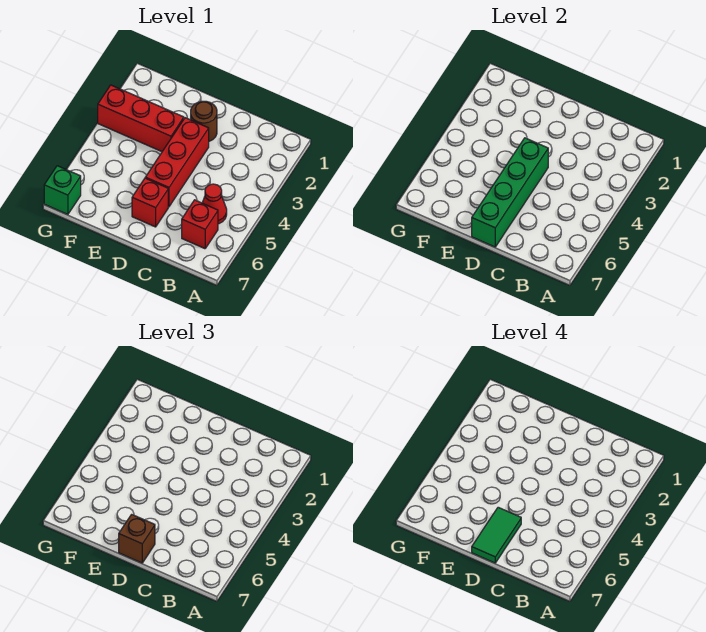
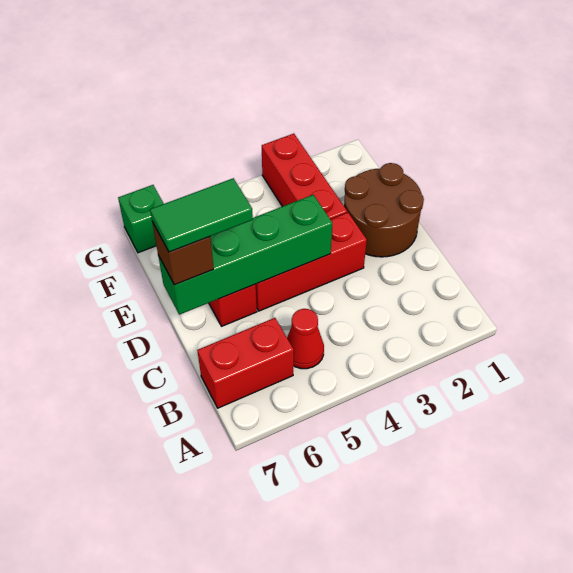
red 1x1 brick [182,200,218,249] -> red 1x2 brick [197,318,294,408]
brown 1x1 round brick [191,101,217,141] -> brown 2x2 round brick [344,163,424,257]

